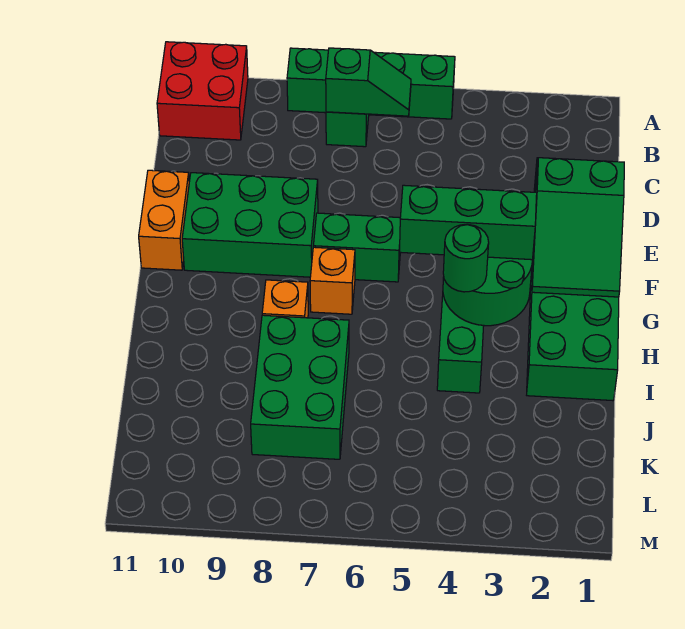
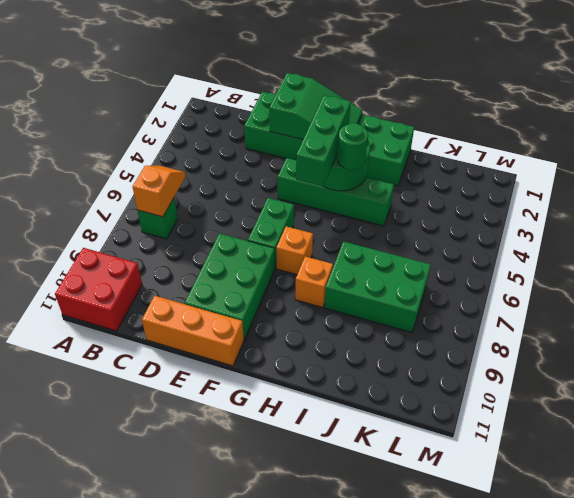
green 1x4 brick [287,48,455,119] -> none
green 1x2 slope [326,48,411,116] -> orange 1x2 slope [132,166,186,217]
orange 1x2 brick [139,170,189,270] -> orange 1x3 brick [142,296,244,366]

